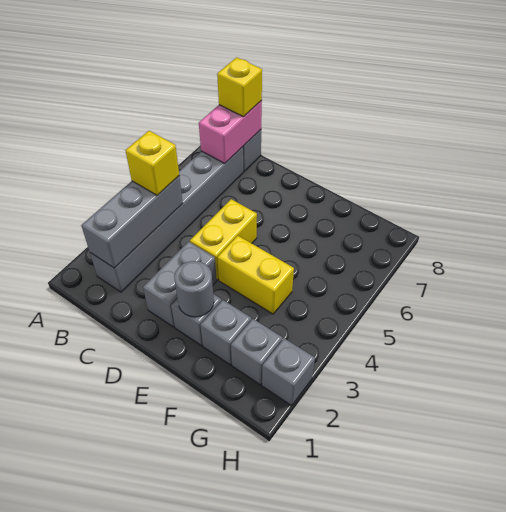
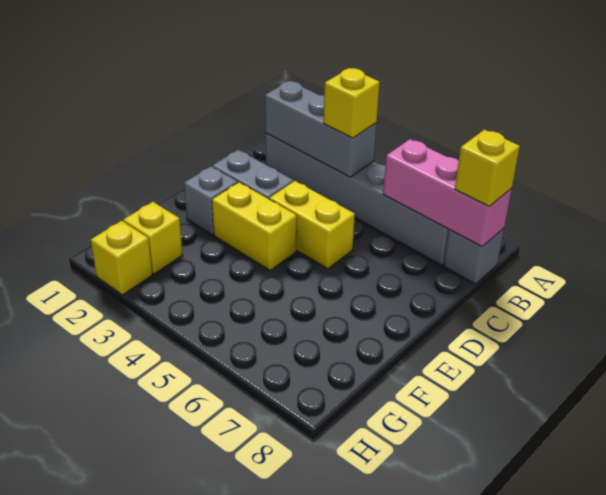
pink 1x2 brick [199,101,262,163] -> pink 1x3 brick [383,139,512,247]
grey 1x1 round brick [174,261,214,317] -> none
yellow 1x2 brick [217,236,294,314] -> yellow 1x2 brick turned to [212,182,297,270]
grey 1x1 brick [200,300,251,365] -> none
grey 1x1 brick [231,319,283,385] -> yellow 1x1 brick [123,202,183,274]
grey 1x1 brick [262,338,315,406] -> yellow 1x1 brick [91,221,152,295]

